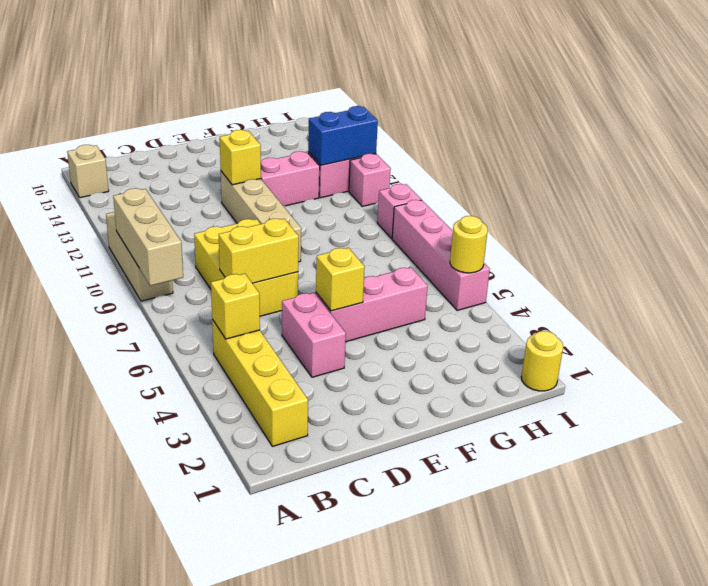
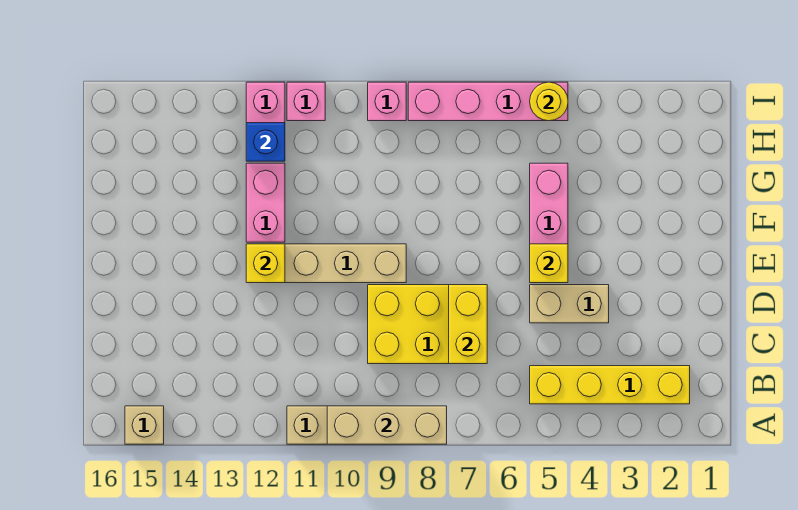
yellow 1x1 brick [211,274,260,339] -> none
pink 1x2 brick [282,293,346,377] -> tan 1x2 brick [530,285,609,323]
blue 1x2 brick [308,106,378,165] -> blue 1x1 brick [246,123,285,161]
yellow 1x1 round brick [521,331,563,391] -> none

